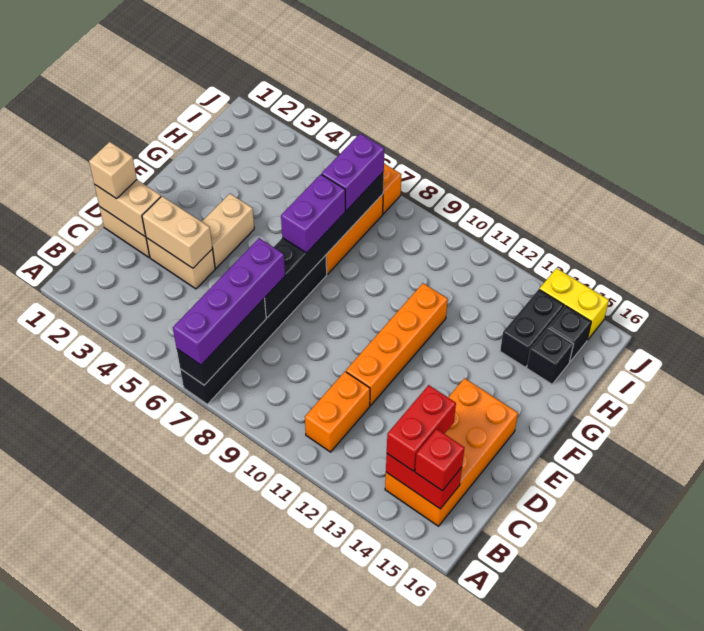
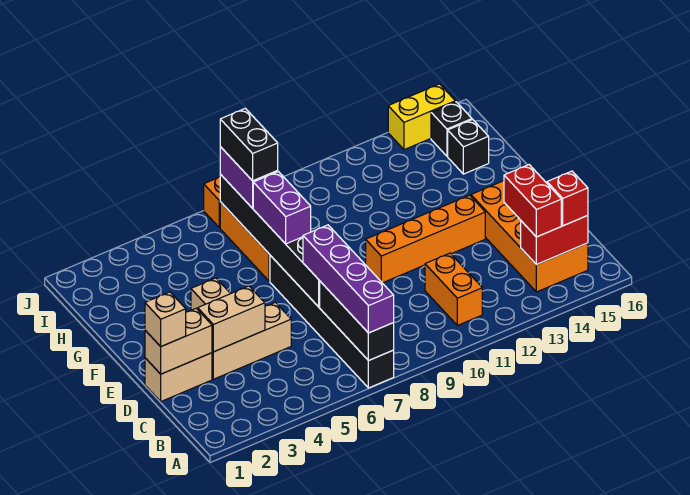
tan 1x2 brick [146,238,215,289] -> tan 1x3 brick [212,302,291,379]
orange 1x4 brick [346,283,448,406] -> orange 1x4 brick turned to [366,195,485,283]
black 1x2 brick [500,289,564,367] -> black 1x2 brick moved to [220,108,278,181]

